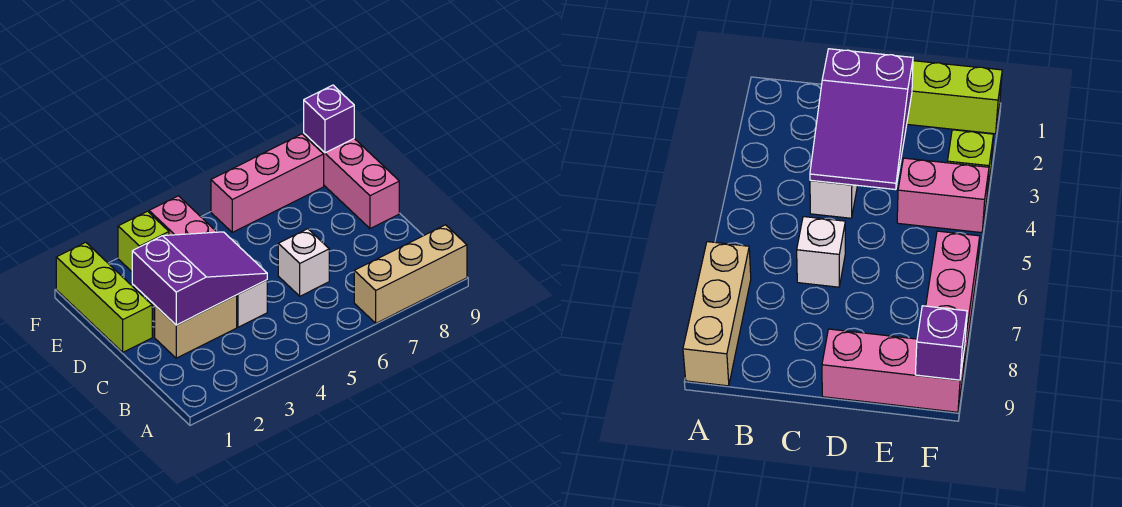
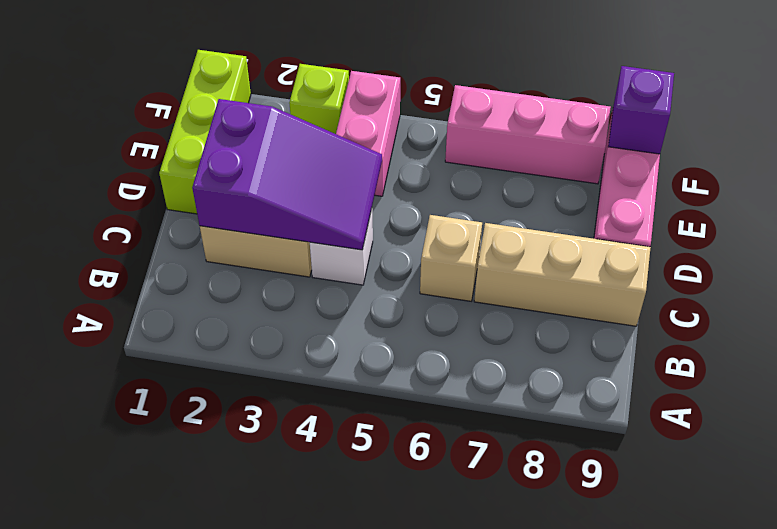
tan 1x3 brick [354,225,467,323] -> tan 1x3 brick moved to [474,223,651,326]
white 1x1 brick [278,229,329,296] -> tan 1x1 brick [420,215,482,301]

